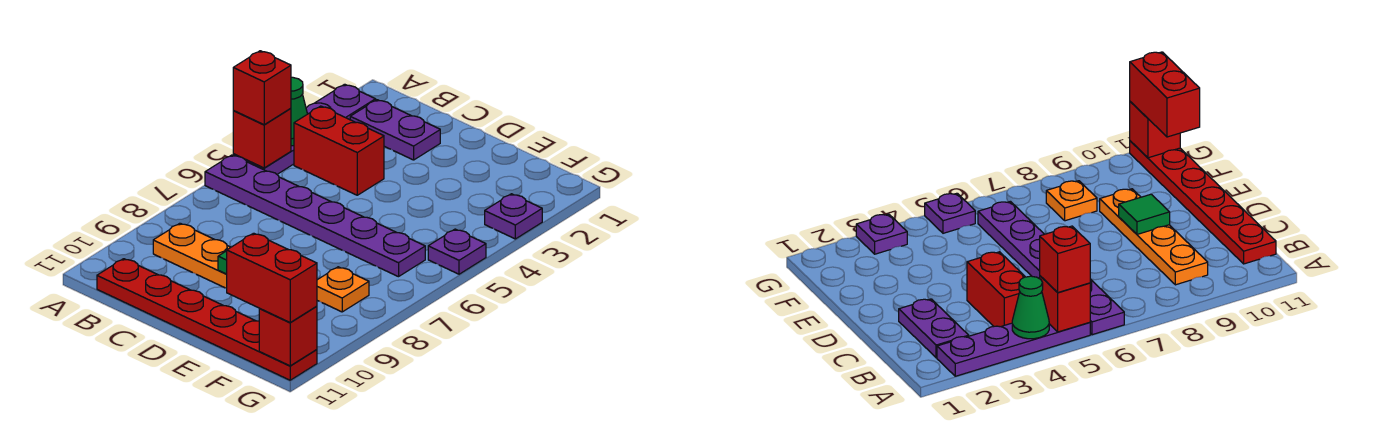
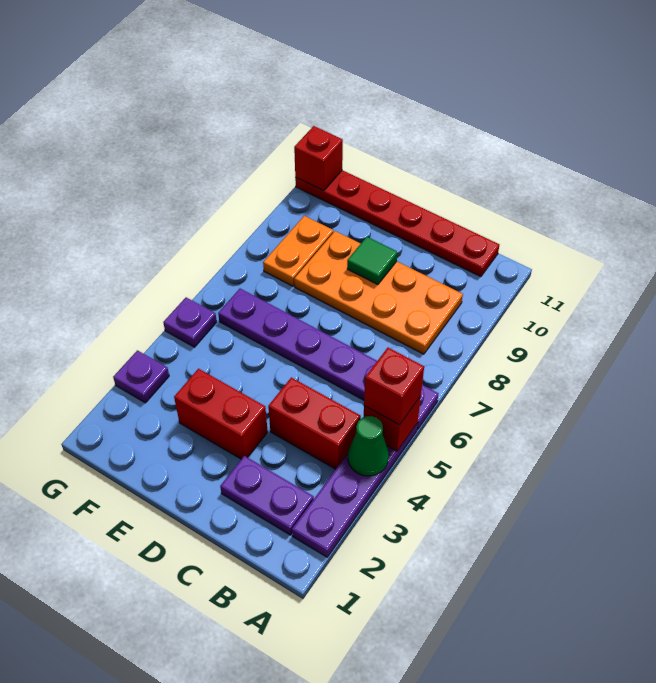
orange 1x4 plate [153,223,231,288] -> orange 2x4 plate [294,231,463,354]
orange 1x1 plate [317,267,369,312] -> orange 1x2 plate [263,216,333,286]
red 1x2 brick [227,233,317,323] -> red 1x2 brick moved to [174,369,268,459]

